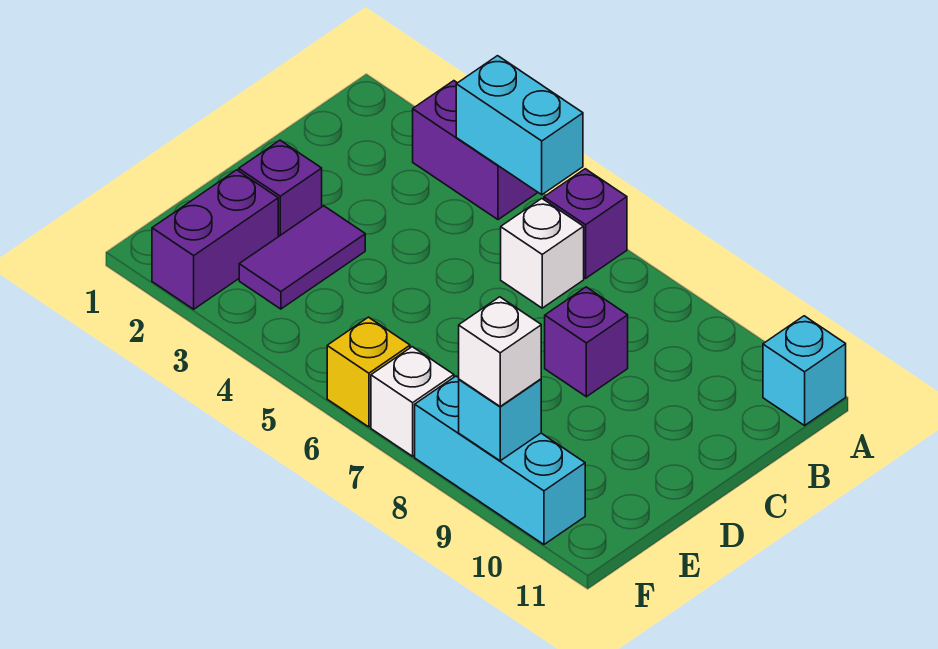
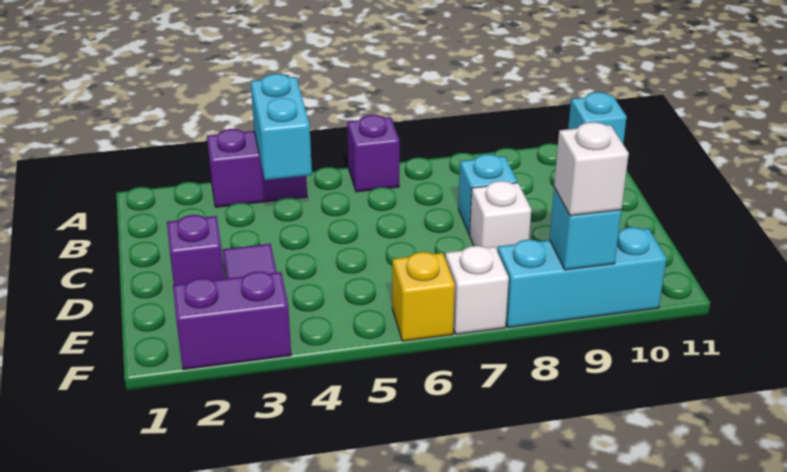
cyan 1x2 brick [456,56,583,195] -> cyan 1x2 brick turned to [251,74,312,180]
white 1x1 brick [501,199,584,308] -> white 1x1 brick moved to [470,181,531,251]
purple 1x1 brick [545,287,628,397] -> cyan 1x1 brick [458,154,517,235]
purple 1x2 brick [152,170,278,309] -> purple 1x2 brick turned to [173,272,291,370]

